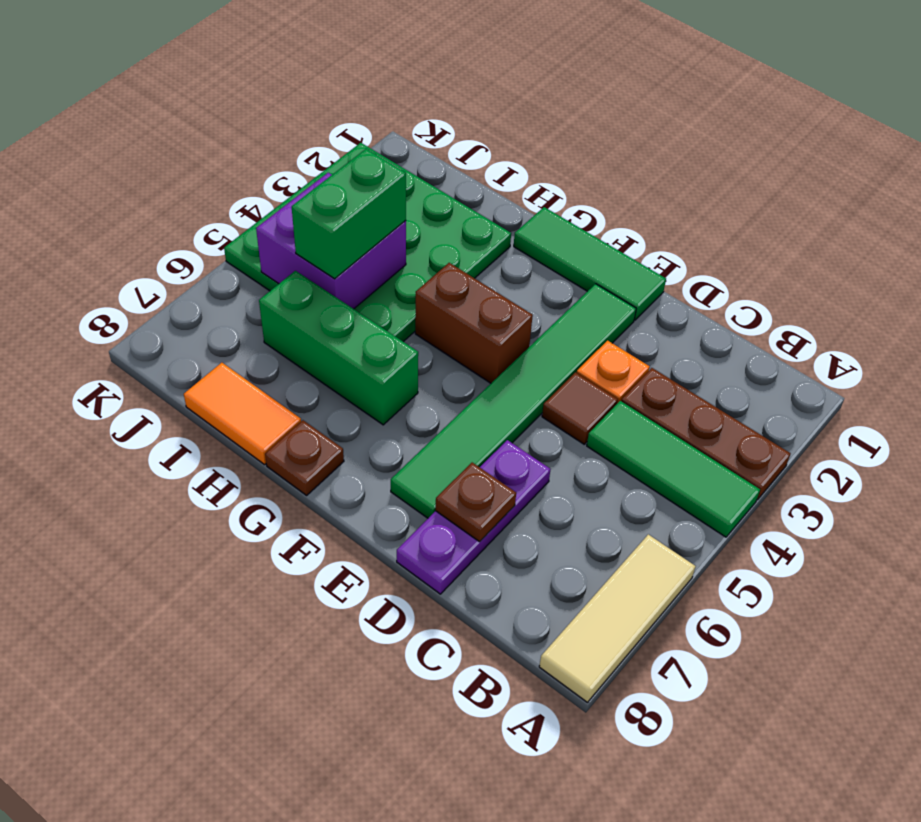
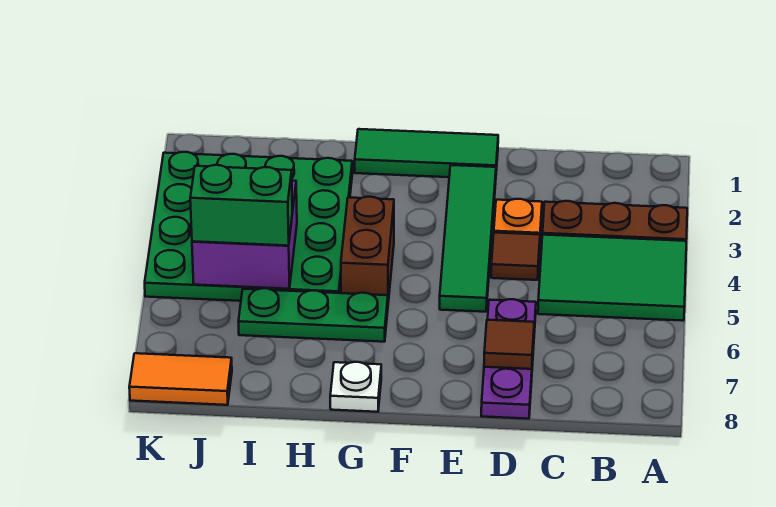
green 1x3 tile [587,401,760,537] -> green 2x3 tile [538,235,686,321]
tan 1x3 tile [539,534,696,702] -> none
brown 1x1 plate [436,463,516,542] -> brown 1x1 tile [484,320,534,369]
green 1x6 tile [391,284,636,518] -> green 1x4 tile [440,165,496,312]
brown 1x2 brick [415,263,533,383] -> brown 1x2 brick turned to [341,197,394,302]
green 1x3 brick [259,271,418,425] -> green 1x3 plate [238,288,388,342]
brown 1x1 plate [265,420,344,495] -> white 1x1 plate [330,362,381,412]
orange 1x2 tile [184,363,301,465] -> orange 1x2 tile moved to [129,353,232,405]
green 1x2 brick [292,149,406,279] -> green 1x2 brick turned to [190,165,292,246]

